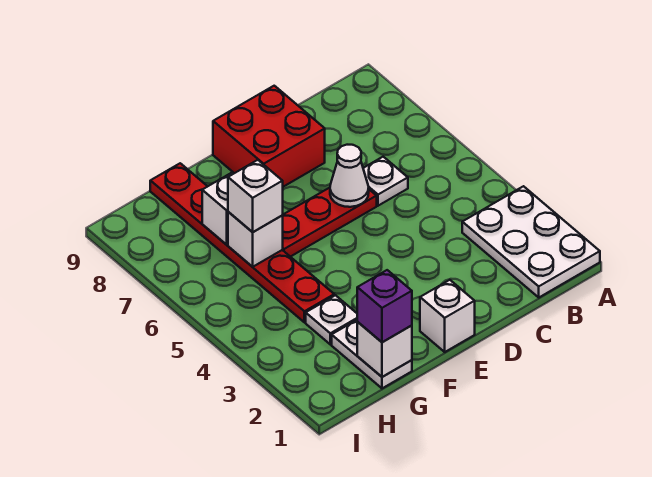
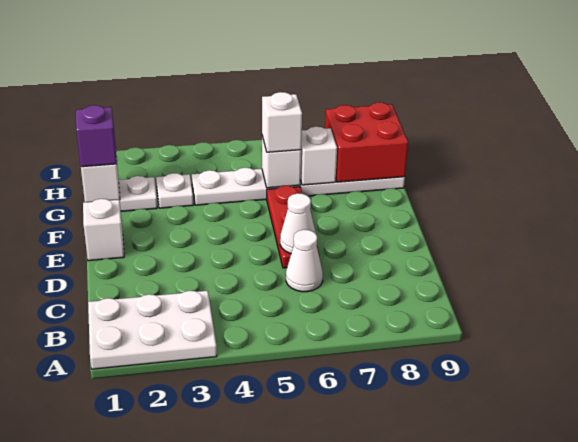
white 1x1 plate [363,157,408,206] -> white 1x1 cone [286,230,323,292]
red 2x2 brick [213,86,325,187] -> red 2x2 brick moved to [325,102,408,182]
red 1x6 plate [150,163,334,322] -> white 1x6 plate [192,168,405,205]

